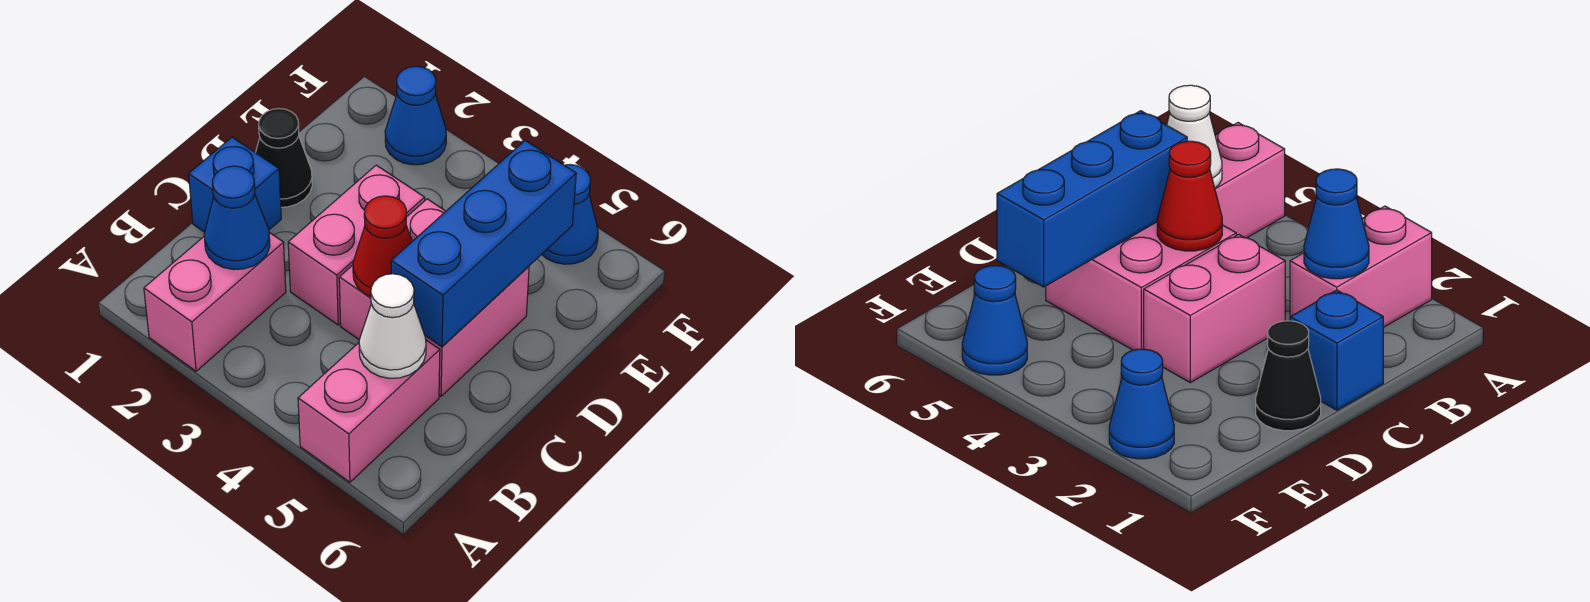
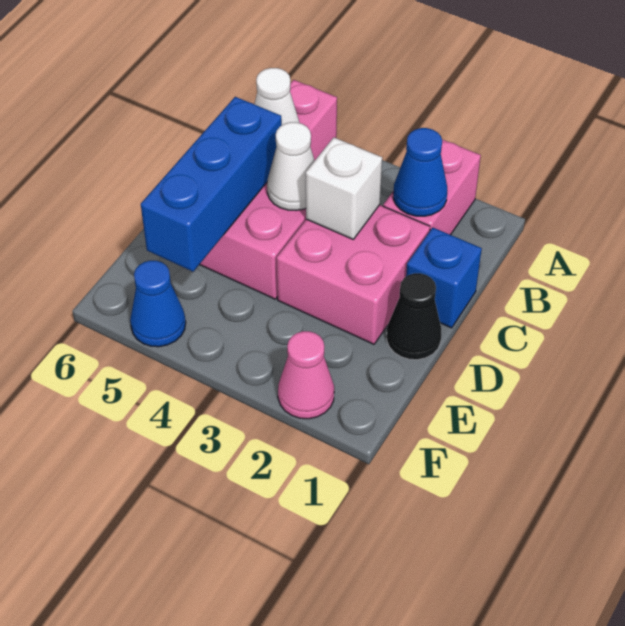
pink 1x2 brick [288,165,425,325] -> pink 2x2 brick [277,205,430,344]
none -> white 1x1 brick [306,138,382,239]
red 1x1 cone [353,196,412,297] -> white 1x1 cone [267,122,315,211]
blue 1x1 cone [385,66,446,165] -> pink 1x1 cone [278,331,334,419]

